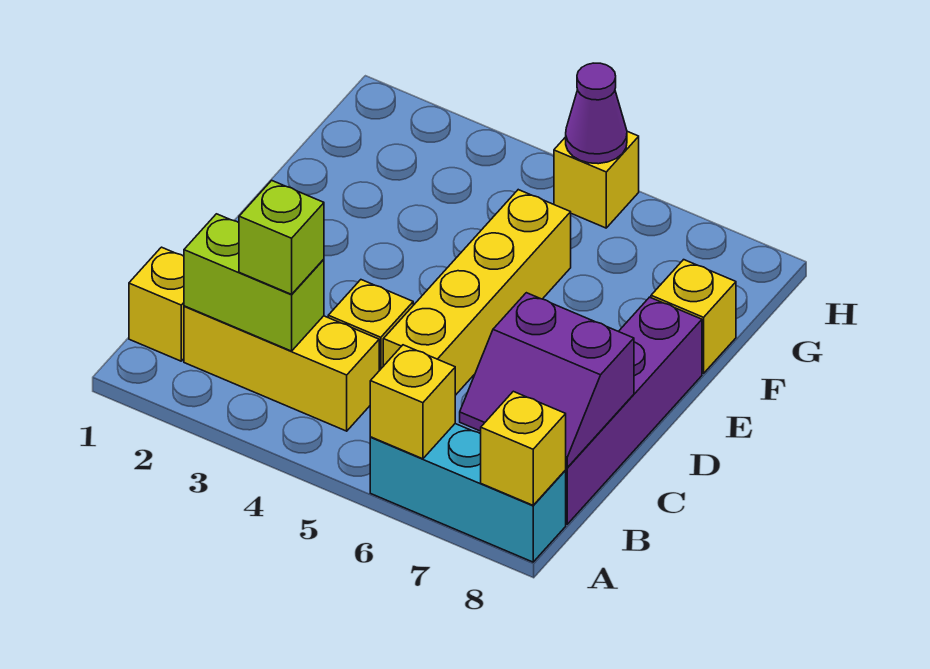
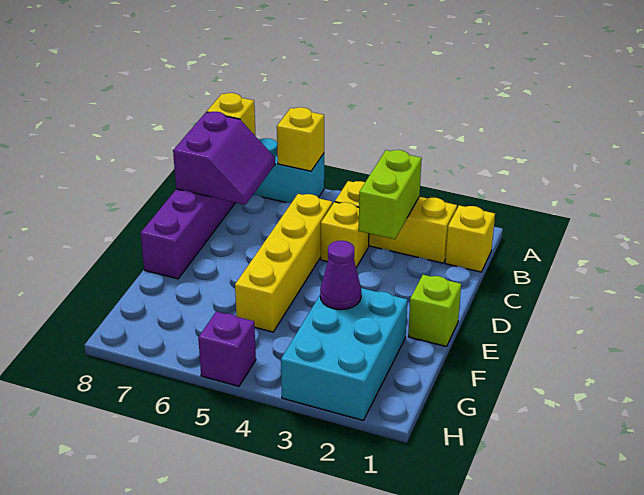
lime 1x2 brick [184,214,324,351] -> lime 1x2 brick turned to [359,150,422,239]
lime 1x1 brick [239,180,324,294] -> lime 1x1 brick moved to [408,275,461,347]
purple 2x2 slope [460,293,634,468] -> purple 2x2 slope turned to [173,112,275,205]
none -> cyan 2x3 brick [281,288,408,420]
yellow 1x1 brick [651,260,736,373] -> none
yellow 1x1 brick [554,131,639,228] -> purple 1x1 brick [198,312,256,386]
purple 1x1 cone [566,63,627,164] -> purple 1x1 cone moved to [320,241,361,310]

